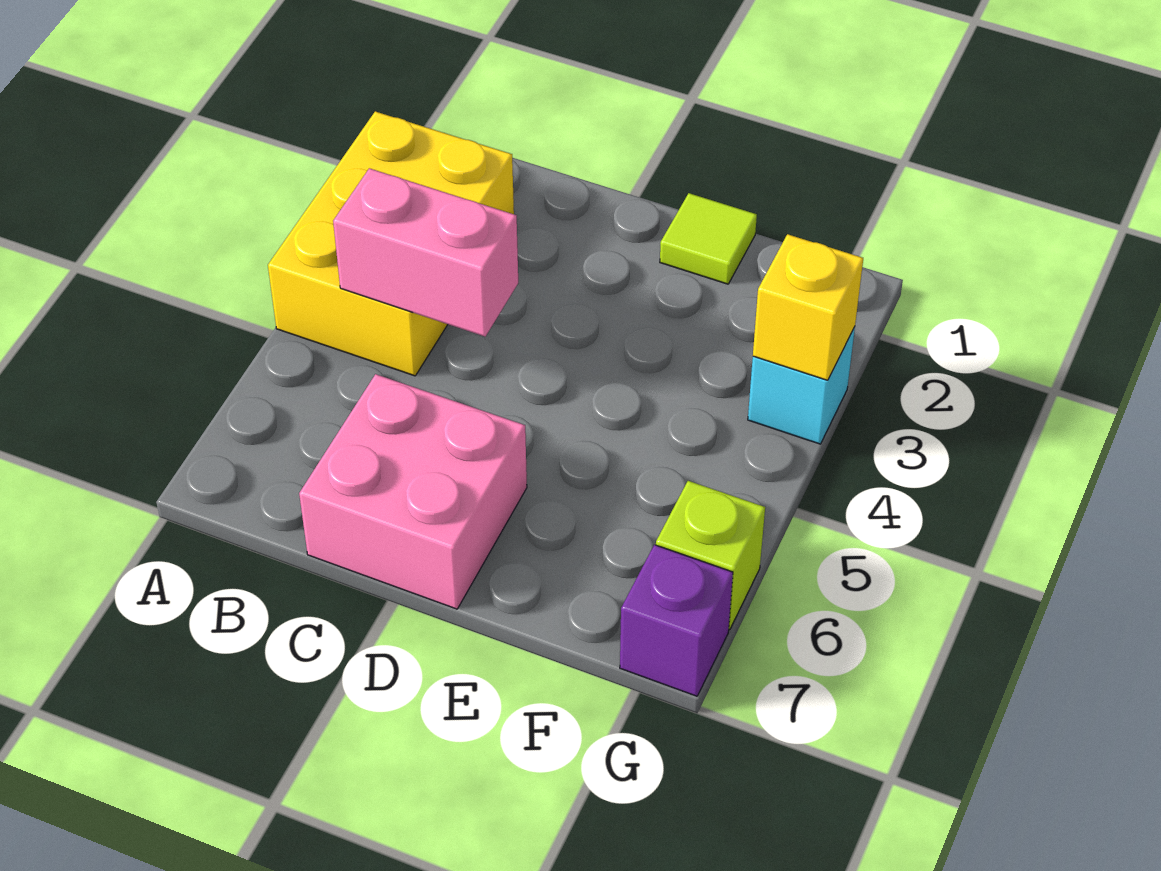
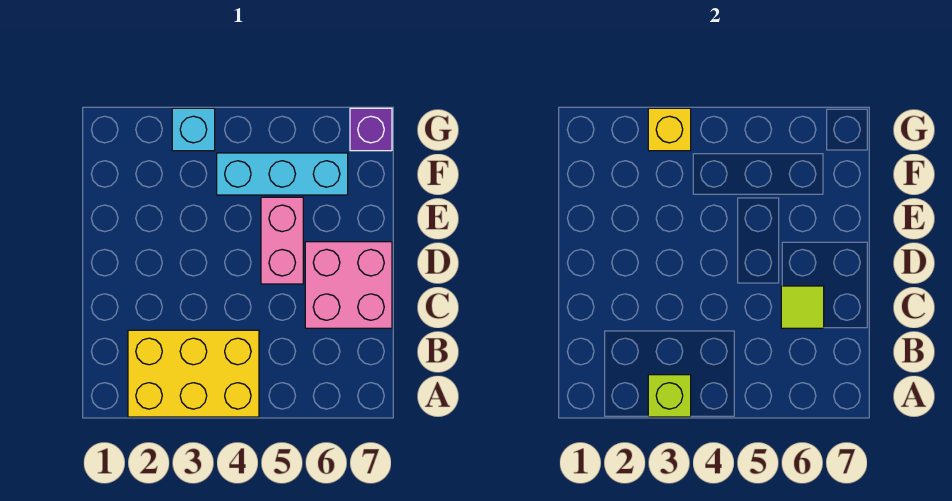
pink 1x2 brick [333,168,518,336] -> pink 1x2 brick moved to [261,197,303,284]
lime 1x1 tile [660,193,757,284] -> lime 1x1 tile moved to [781,286,824,328]
none -> cyan 1x3 brick [217,153,348,195]
lime 1x1 brick [656,481,765,630] -> lime 1x1 brick moved to [648,375,691,417]

